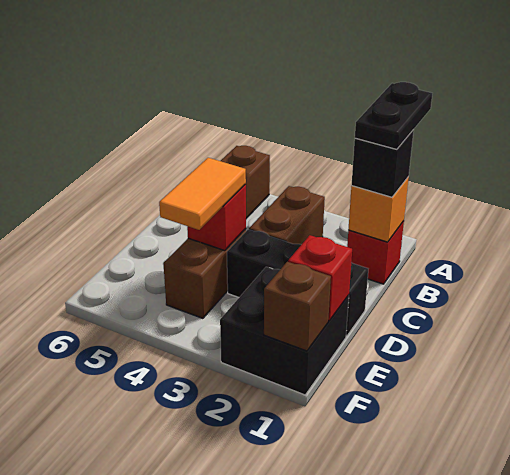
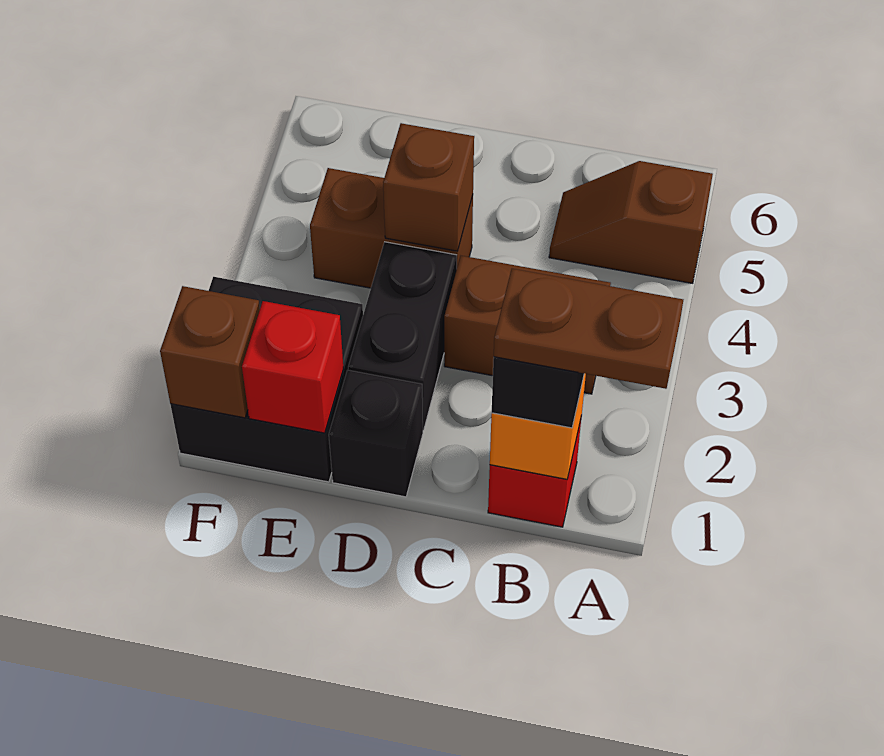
black 1x2 plate [355,82,432,149] -> brown 1x2 plate [494,269,683,389]
red 1x1 brick [187,184,246,251] -> brown 1x1 brick [383,123,474,251]
orange 1x2 tile [159,158,246,230] -> none

